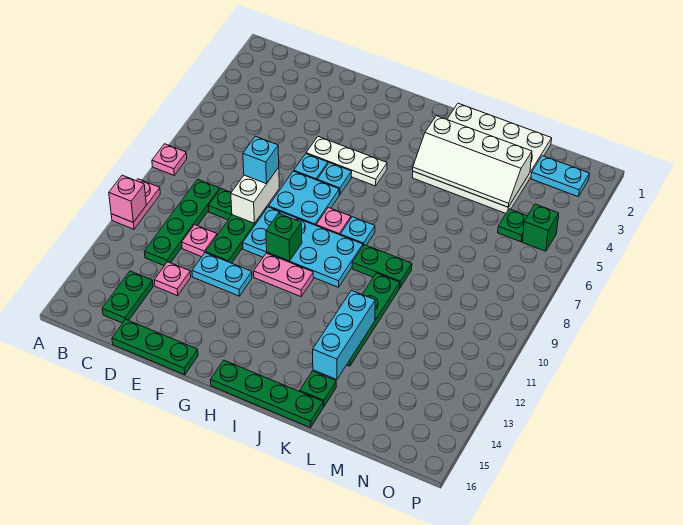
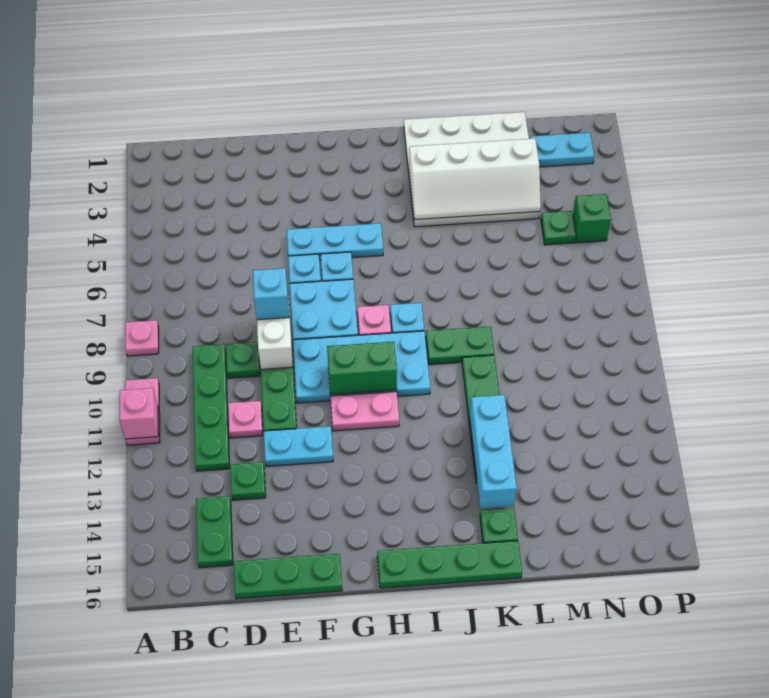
pink 1x1 plate [154,262,191,296] -> green 1x1 plate [230,462,266,500]
white 1x3 plate [306,137,387,186] -> cyan 1x3 plate [287,223,383,260]
green 1x1 brick [266,213,302,261] -> green 1x2 brick [327,342,397,394]

